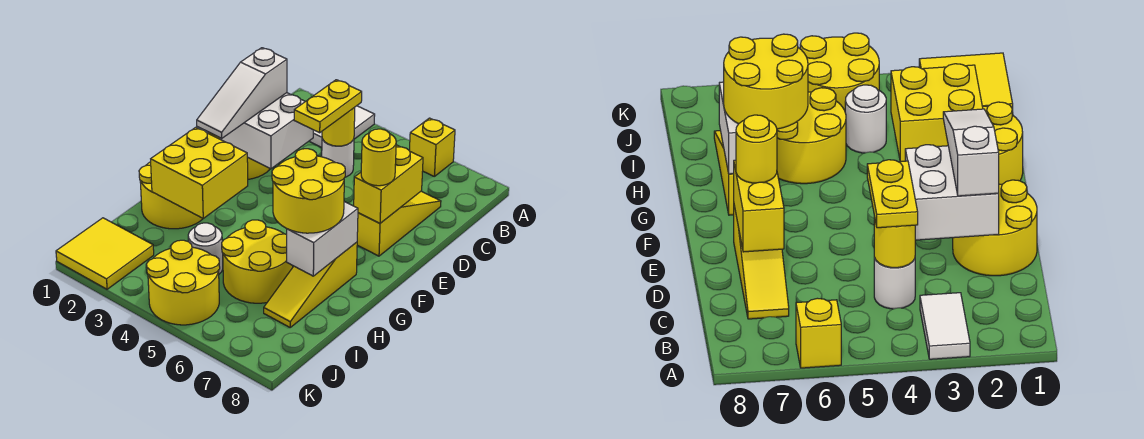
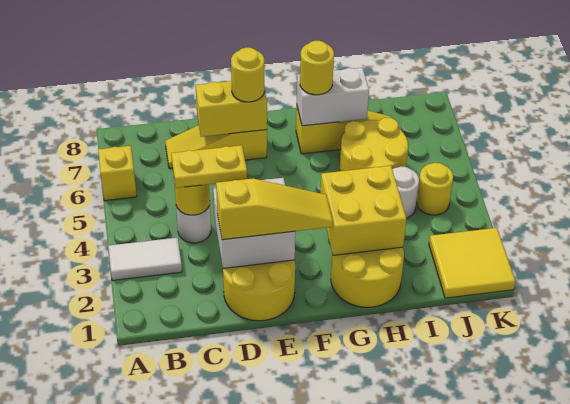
white 1x3 slope [197,48,287,138] -> yellow 1x3 slope [216,179,333,240]
yellow 2x2 round brick [272,149,345,233] -> yellow 1x1 round brick [300,41,334,95]
yellow 2x2 round brick [147,240,220,325] -> yellow 1x1 round brick [417,163,453,215]

